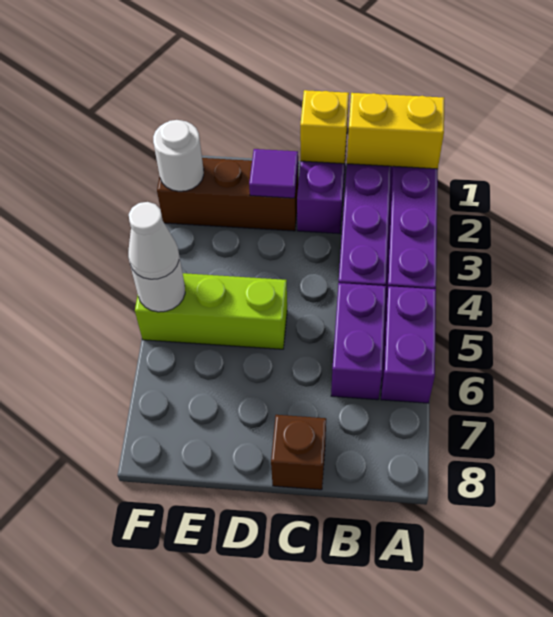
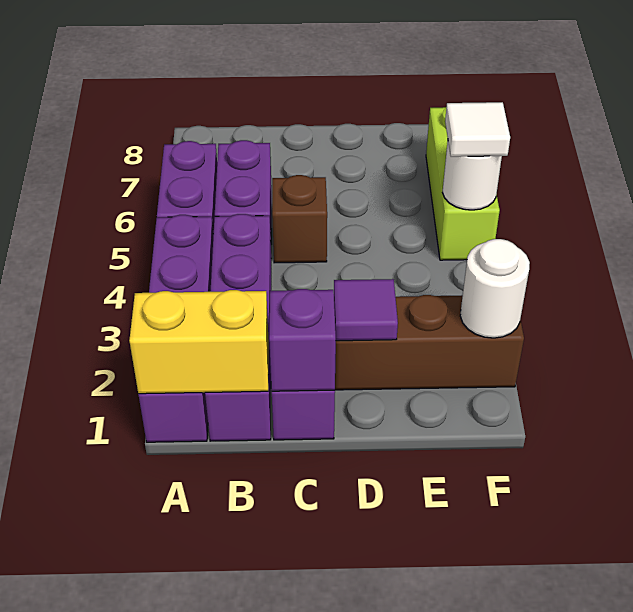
yellow 1x1 brick [300,90,349,164] -> purple 1x1 brick [269,289,336,391]
brown 1x1 brick [271,415,326,490] -> brown 1x1 brick moved to [272,175,327,263]
lime 1x3 brick [135,273,287,349] -> lime 1x3 brick turned to [426,107,500,260]
white 1x1 cone [128,202,179,279] -> white 1x1 tile [445,102,510,157]

